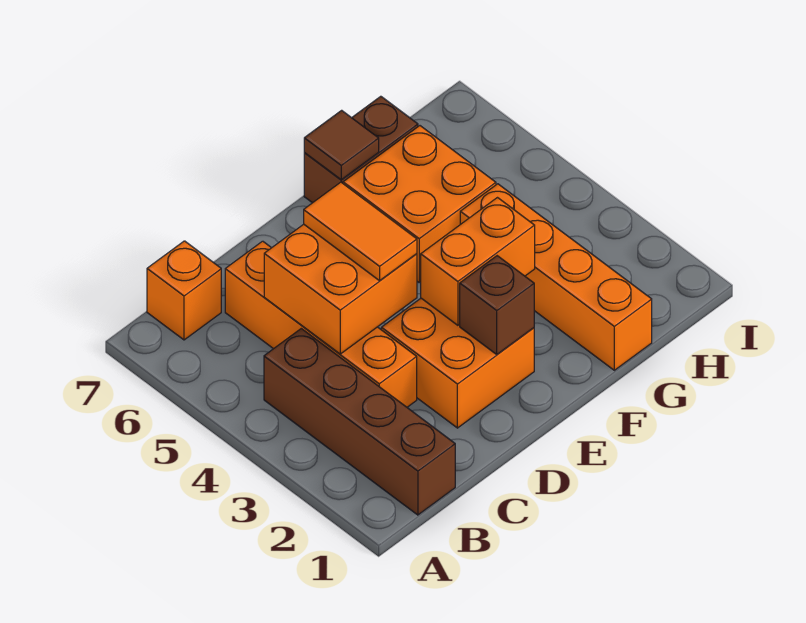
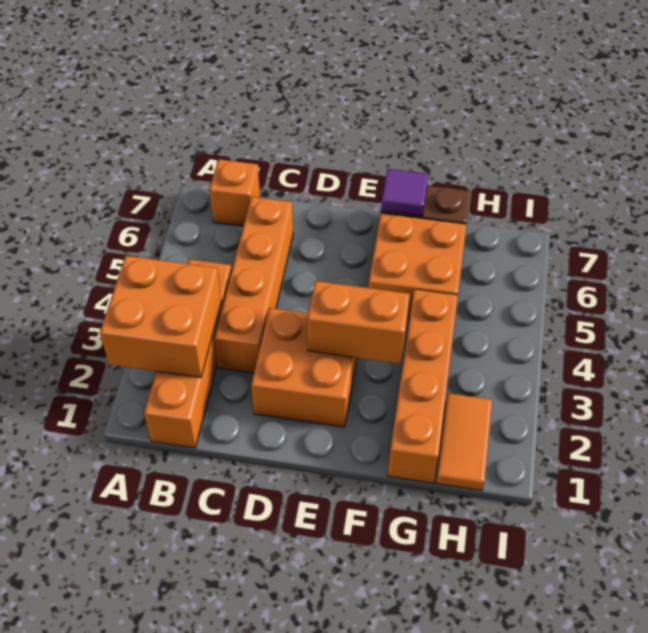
brown 1x4 brick [264,329,455,515] -> orange 1x4 brick [144,259,232,448]
orange 2x2 brick [264,224,417,354] -> orange 2x2 brick moved to [100,256,221,378]
orange 1x2 tile [304,182,417,281] -> orange 1x2 tile moved to [436,393,492,490]
brown 1x1 brick [460,256,534,354] -> none
brown 1x1 tile [304,110,379,180] -> purple 1x1 tile [381,169,429,216]

